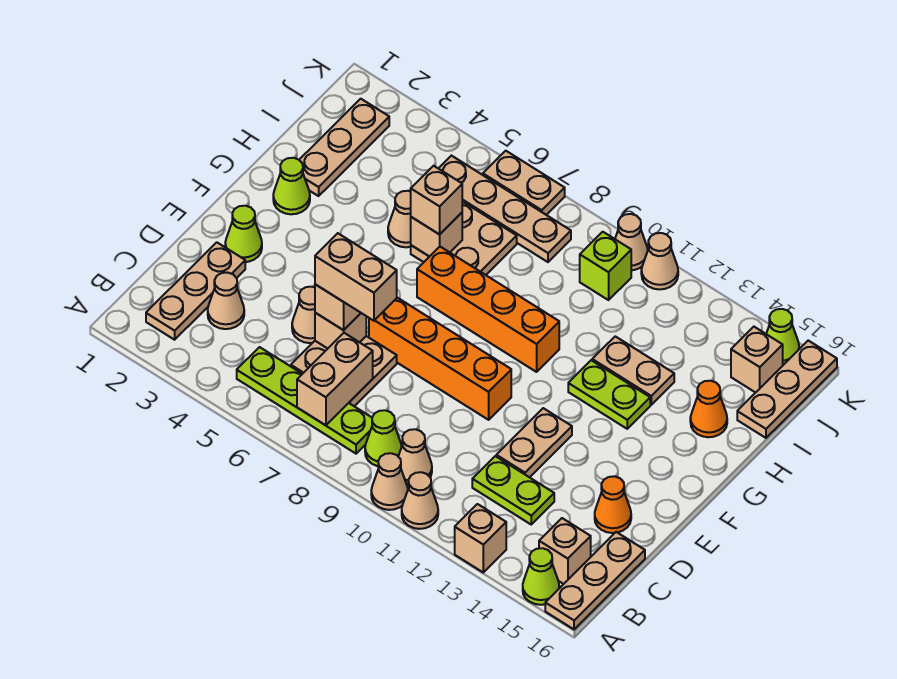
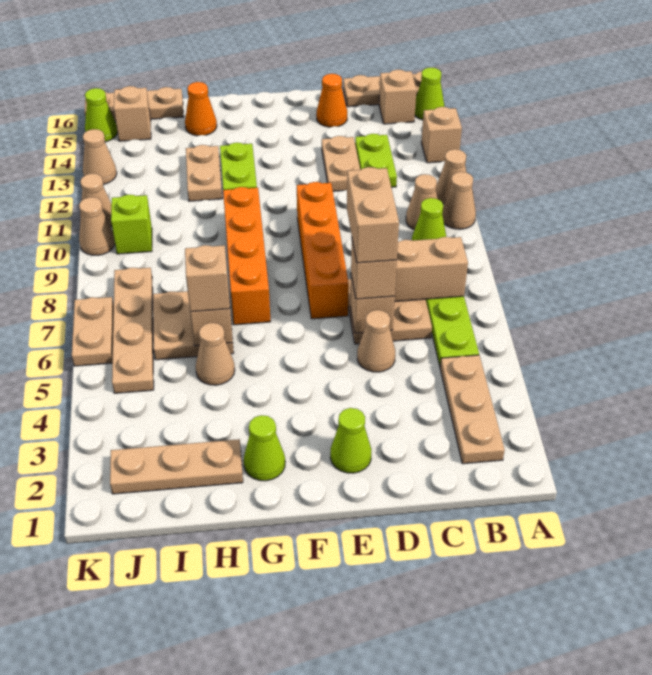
tan 1x3 plate [146,242,245,340] -> tan 1x3 plate turned to [440,355,505,464]
tan 1x1 cone [208,273,244,329] -> tan 1x1 cone moved to [83,129,117,184]
tan 1x2 plate [496,408,572,477] -> tan 1x2 plate turned to [322,136,360,191]

